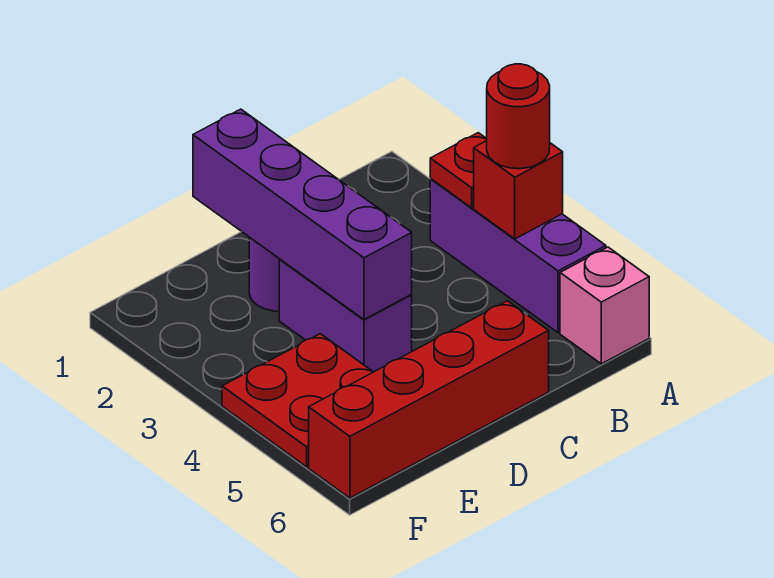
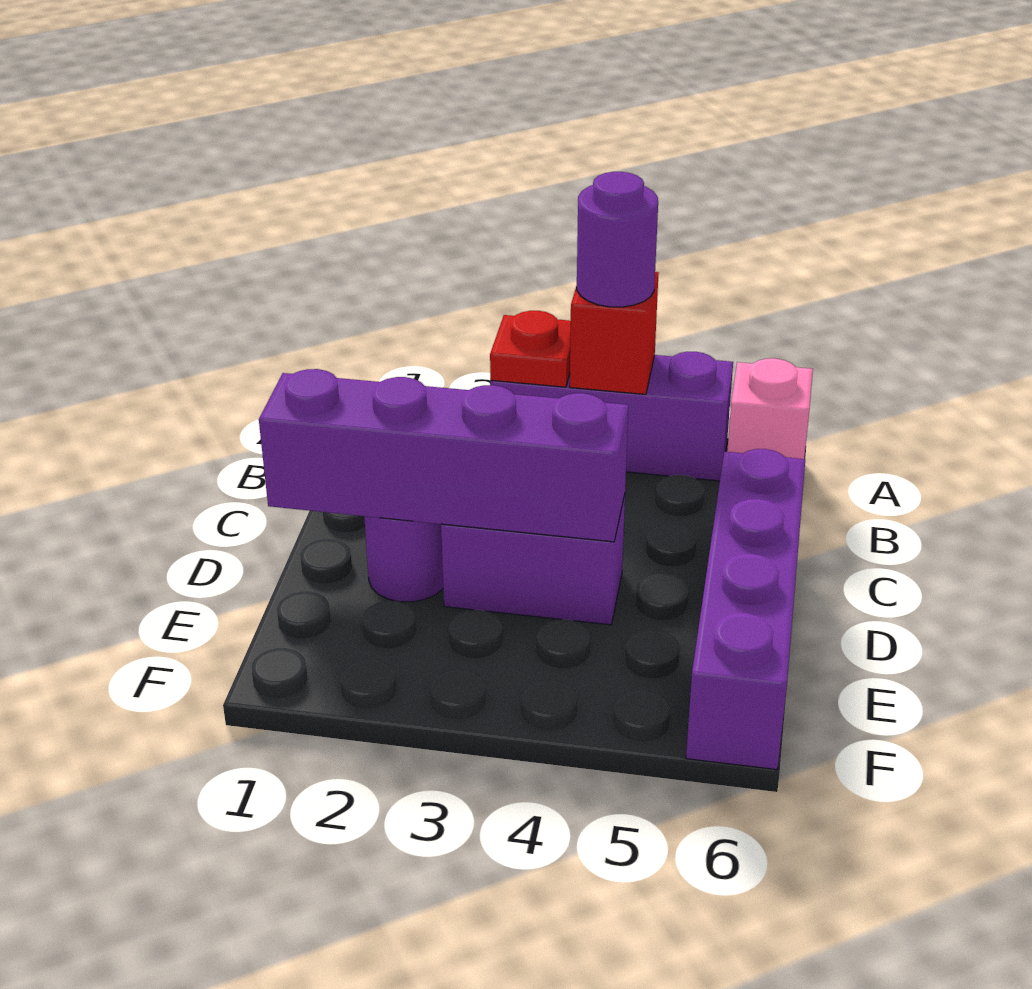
red 1x1 round brick [487,64,550,169] -> purple 1x1 round brick [577,172,658,307]
red 1x4 brick [309,301,549,498] -> purple 1x4 brick [686,449,805,770]
red 2x2 plate [222,334,373,467] -> none

